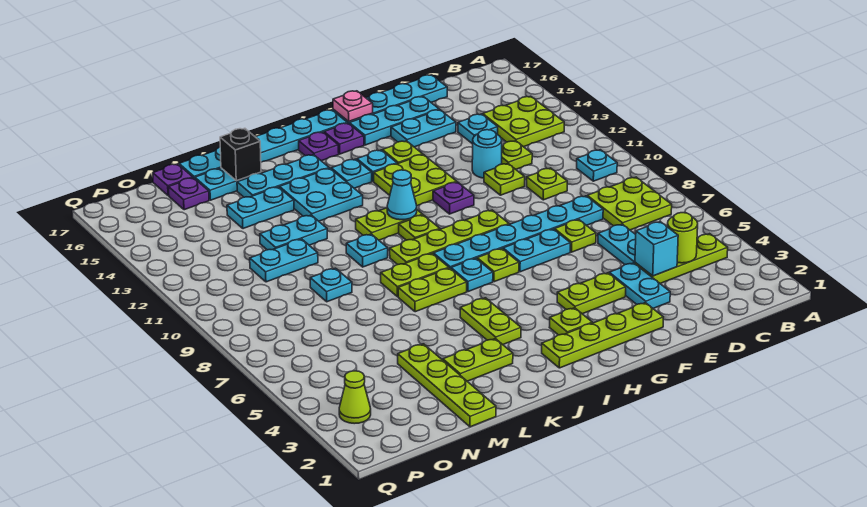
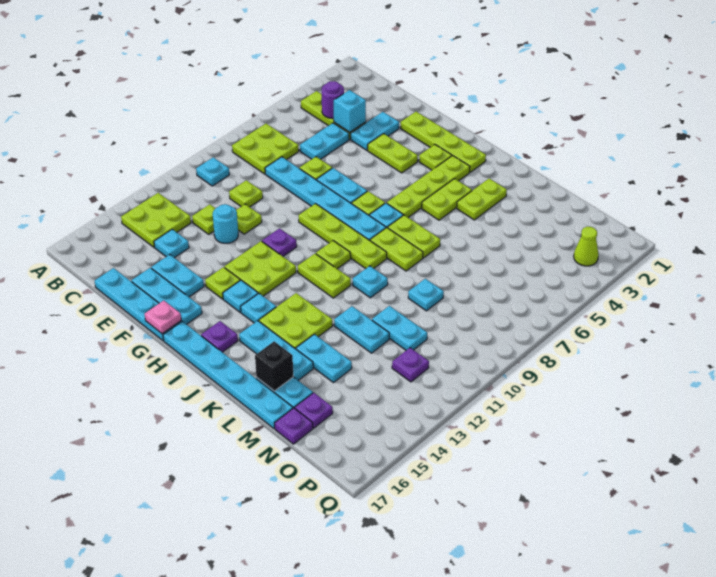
lime 1x1 round brick [667,213,698,263] -> purple 1x1 round brick [322,81,344,118]
purple 1x1 plate [324,123,364,154] -> purple 1x1 plate moved to [392,348,429,382]
cyan 1x1 cone [387,170,417,220] -> none
cyan 2x2 plate [279,168,363,221] -> lime 2x2 plate [259,293,333,349]
lime 1x2 plate [443,339,513,381] -> lime 1x2 plate turned to [457,178,507,220]
lime 1x4 plate [398,344,496,427] -> lime 1x4 plate moved to [387,156,470,217]

